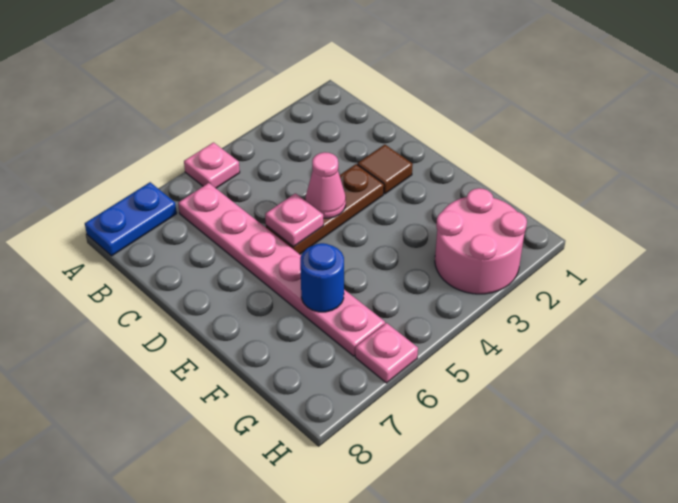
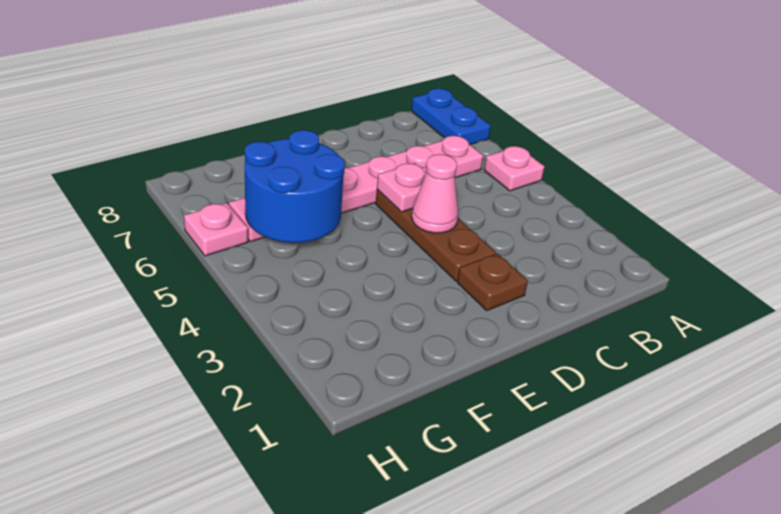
brown 1x1 tile [357,145,413,194] -> brown 1x1 plate [457,254,528,311]
blue 1x1 round brick [300,243,344,312] -> blue 2x2 round brick [245,130,345,243]
pink 2x2 round brick [435,188,527,294] -> none

